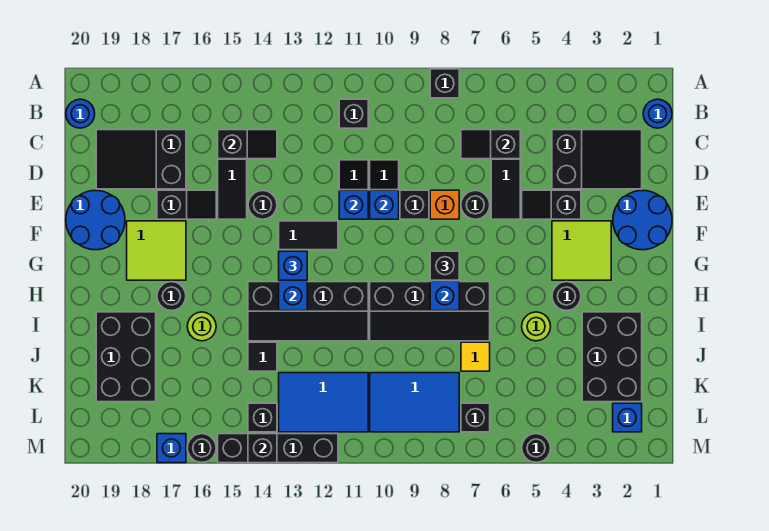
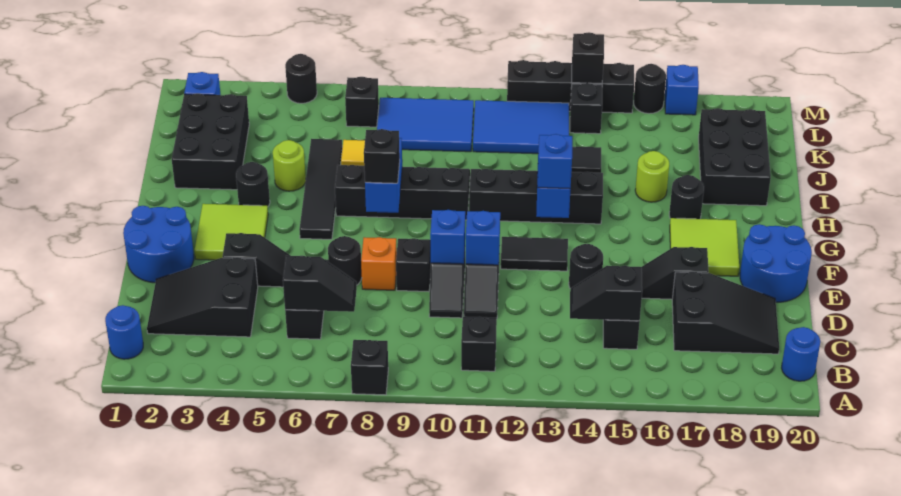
none -> black 1x4 tile [299,139,342,239]

